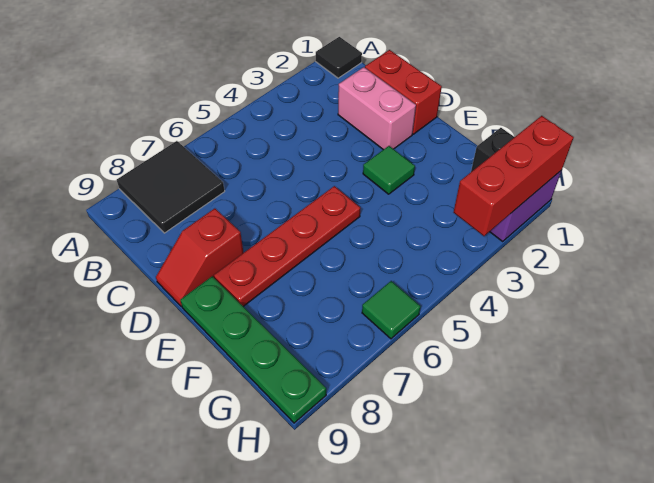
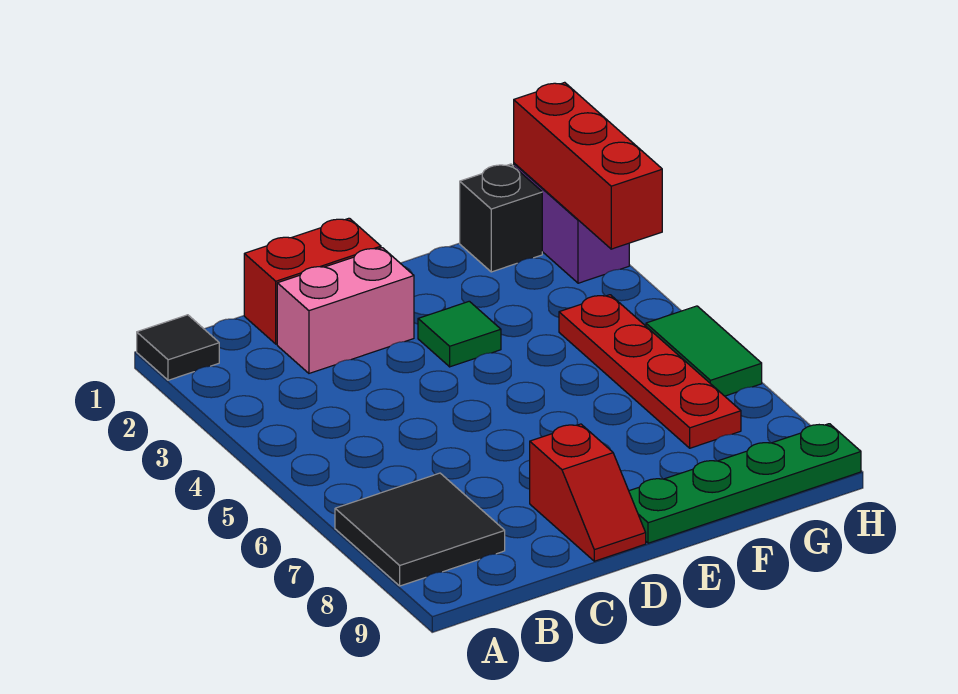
red 1x4 plate [214,186,360,306] -> red 1x4 plate moved to [559,295,741,448]
green 1x1 tile [362,281,421,339] -> green 1x2 tile [646,306,762,396]

